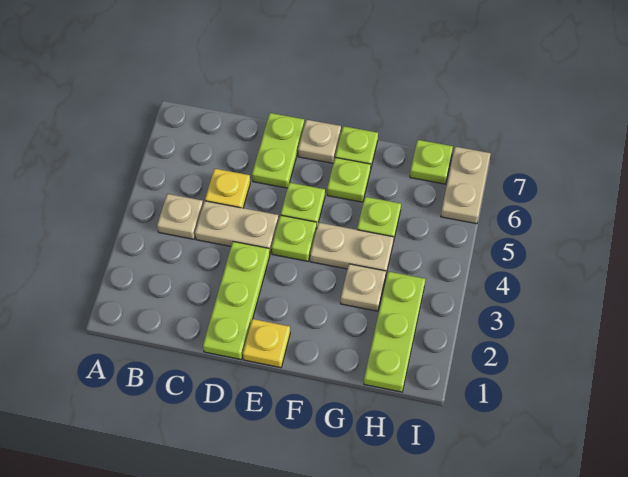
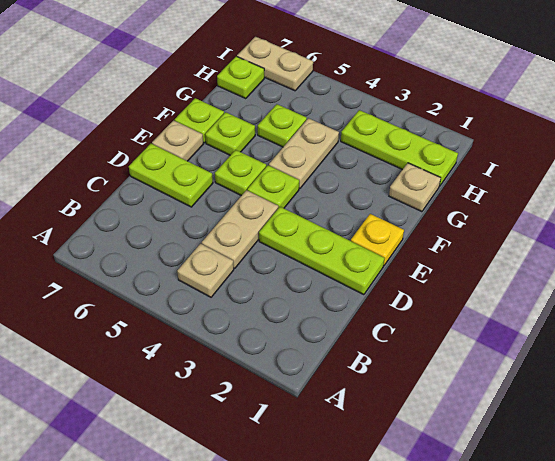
yellow 1x1 plate [205,169,250,208] -> none
tan 1x1 plate [341,264,386,311] -> tan 1x1 plate moved to [389,163,441,212]

